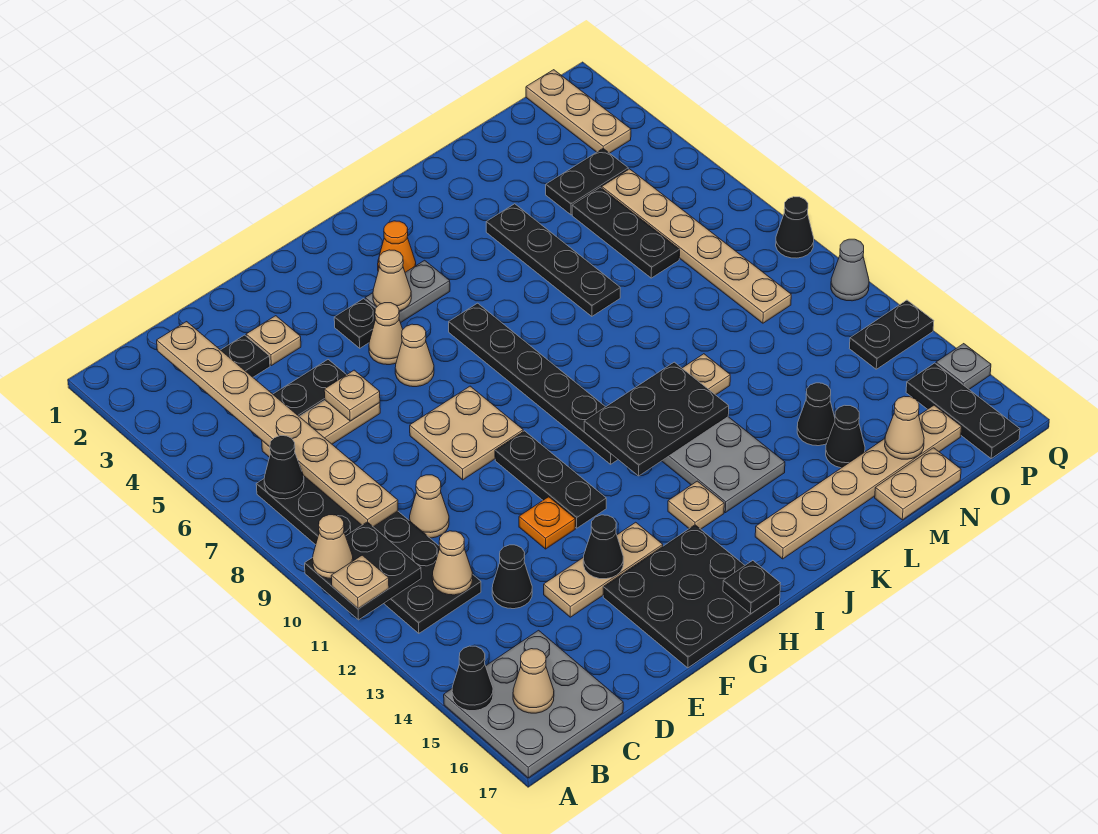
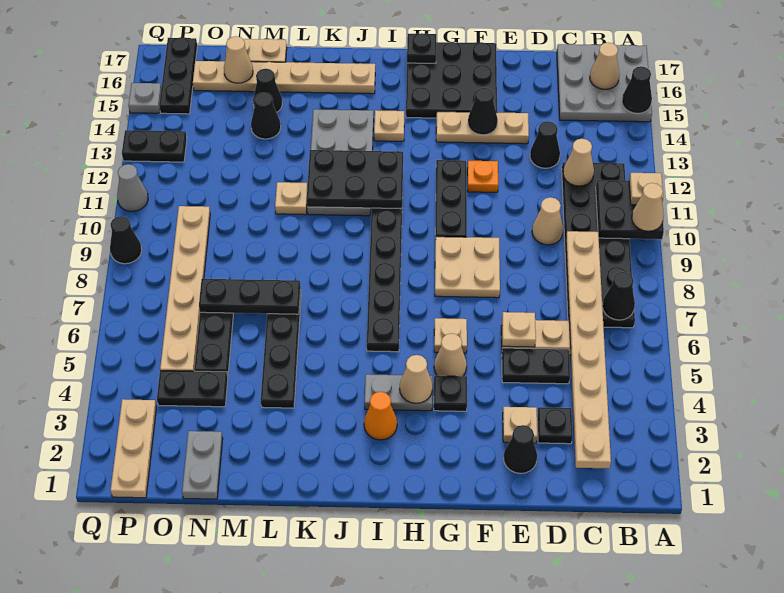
none -> black 1x1 cone [503,425,537,473]
tan 1x1 cone [395,324,434,387] -> tan 1x1 plate [434,318,467,353]
none -> black 1x3 plate [199,279,301,314]
none -> grey 1x2 plate [182,431,223,499]

